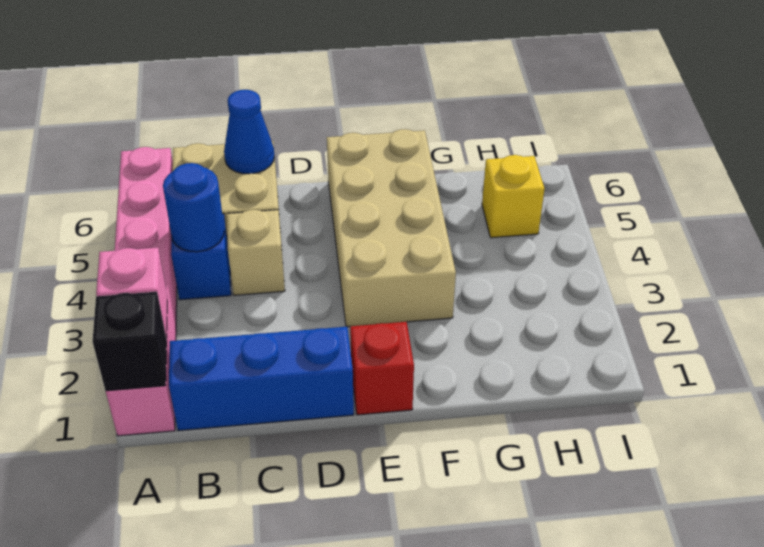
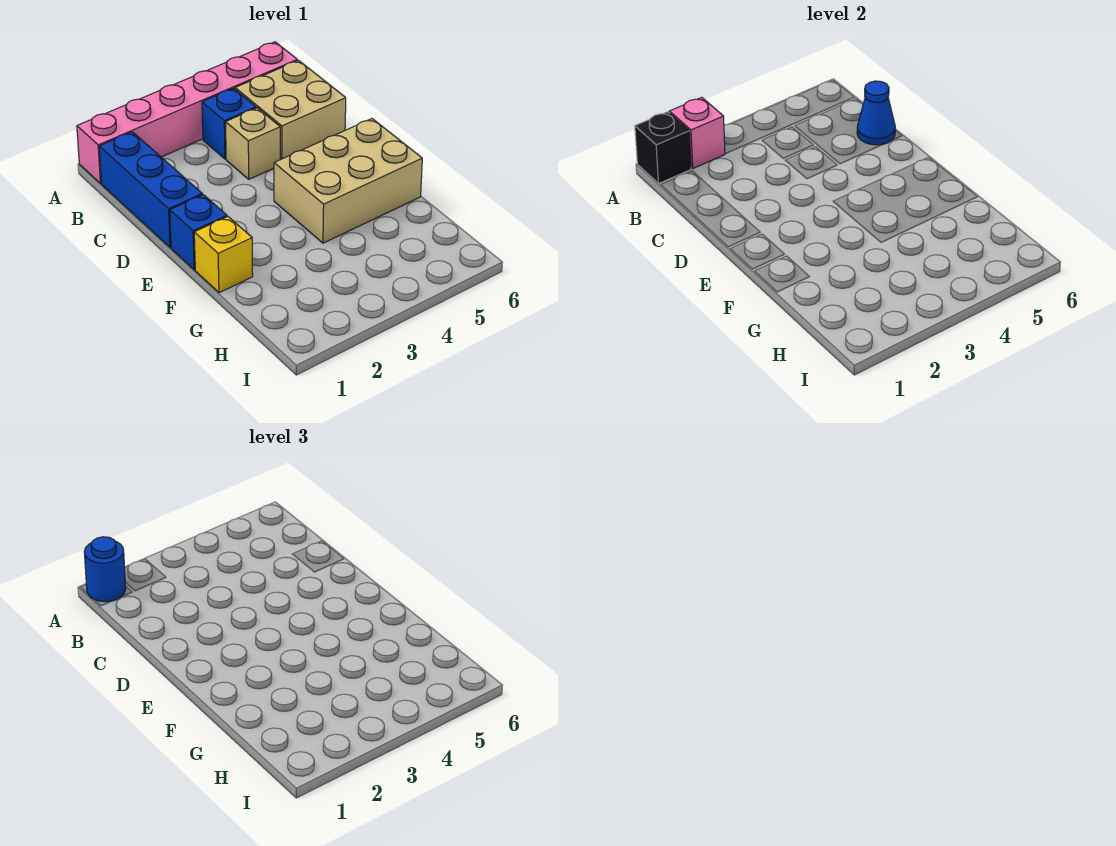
blue 1x1 round brick [163,163,224,252] -> blue 1x1 round brick moved to [84,537,126,602]
red 1x1 brick [350,322,414,415] -> blue 1x1 brick [170,195,227,270]
tan 2x4 brick [327,129,456,327] -> tan 2x3 brick [274,119,422,243]
yellow 1x1 brick [482,155,545,238] -> yellow 1x1 brick moved to [194,217,253,293]

